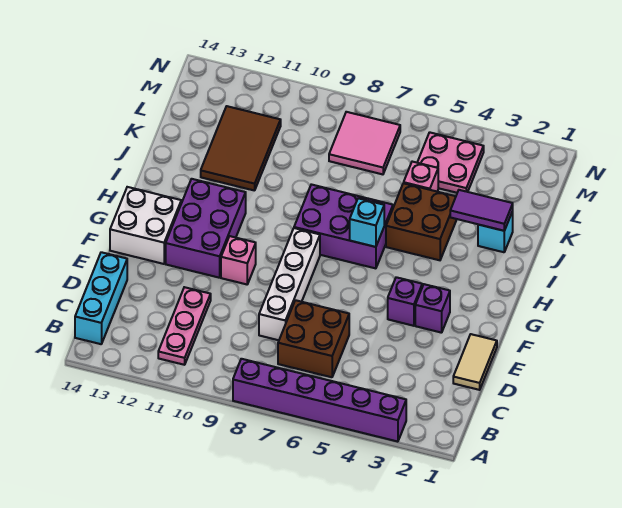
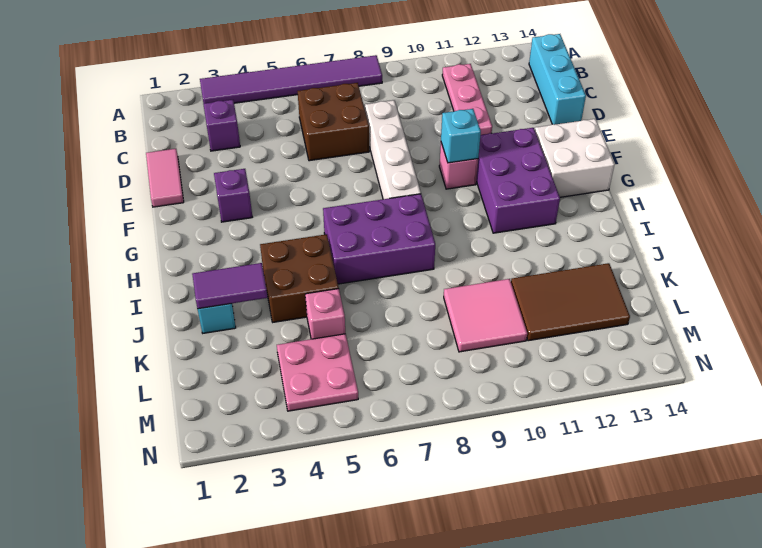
purple 1x6 brick [233,359,406,442] -> purple 1x6 tile [200,55,382,104]
tan 1x2 tile [453,334,497,390] -> pink 1x2 tile [146,149,184,207]
purple 1x1 brick [388,277,422,326] -> purple 1x1 brick moved to [203,100,240,151]
cyan 1x1 brick [350,198,384,247] -> cyan 1x1 brick moved to [441,109,481,163]
brown 2x3 tile [201,106,281,191] -> brown 2x3 tile turned to [511,263,630,341]
pink 2x2 tile [329,112,400,174] -> pink 2x2 tile moved to [444,279,527,352]

